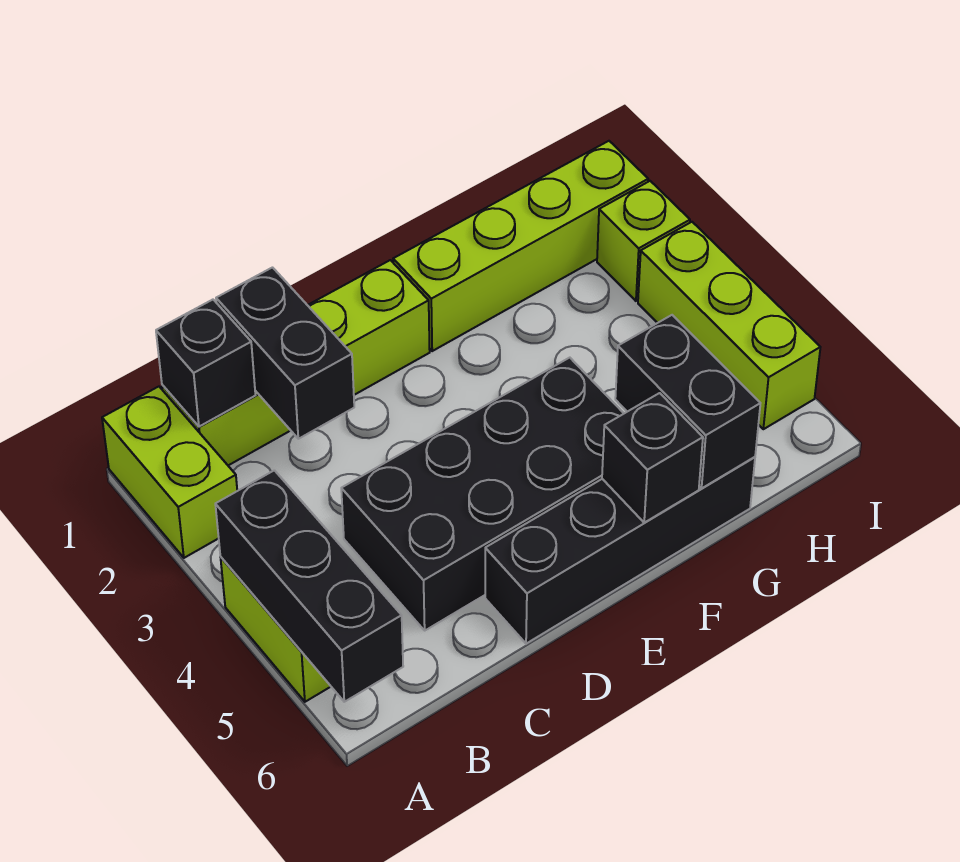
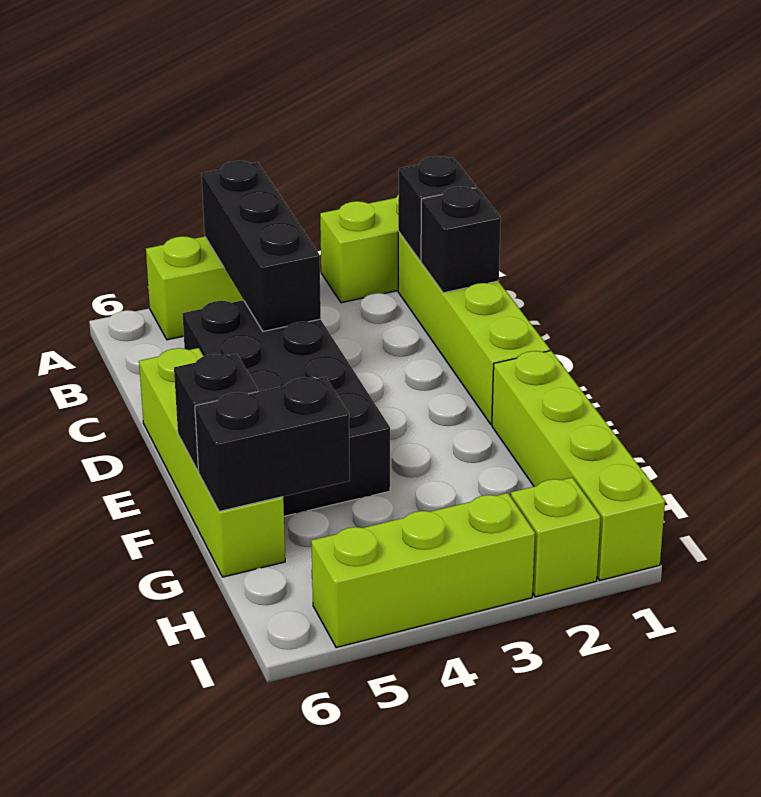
black 1x3 brick [215,470,403,702] -> black 1x3 brick turned to [202,161,321,331]
black 1x2 brick [216,268,354,439] -> black 1x1 brick [421,186,501,293]
black 1x4 brick [485,457,755,644] -> lime 1x4 brick [139,348,285,577]

